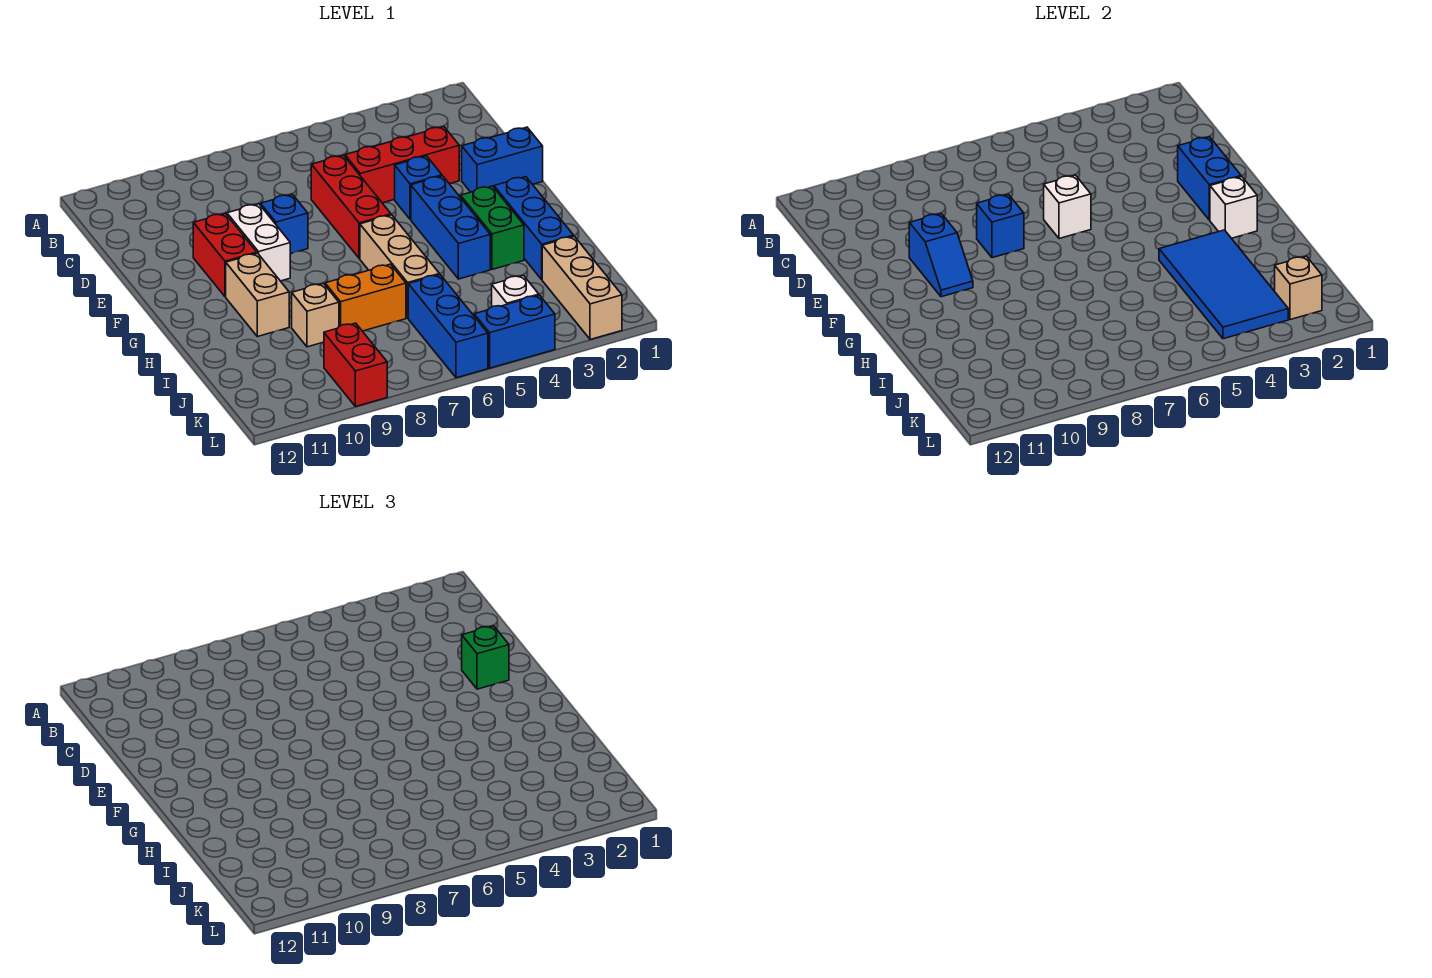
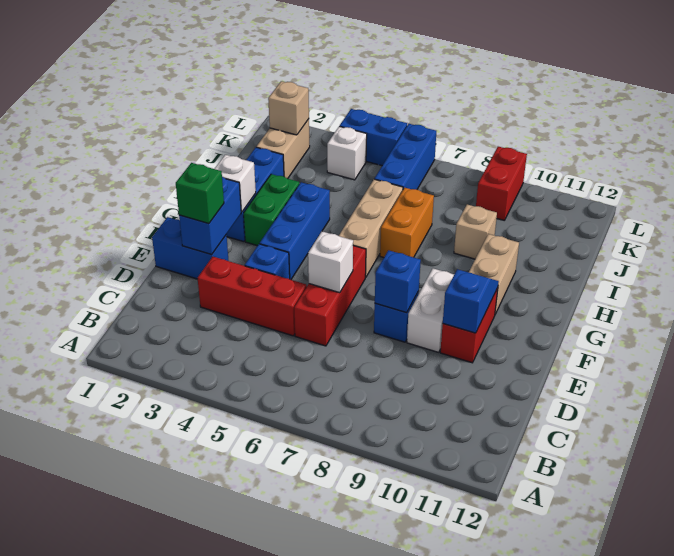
blue 2x4 tile [1159,230,1288,339] -> none
orange 1x2 brick [325,264,406,331] -> orange 1x2 brick turned to [380,188,434,258]
tan 1x3 brick [542,236,622,340] -> tan 1x2 brick [256,119,310,179]

